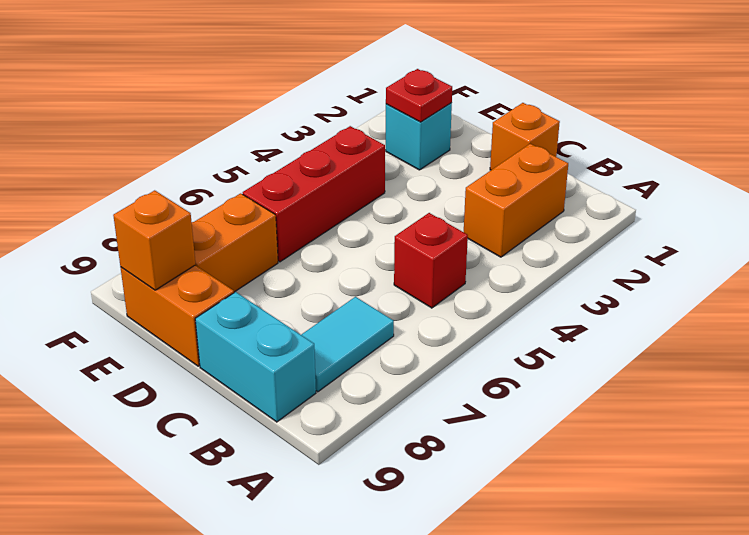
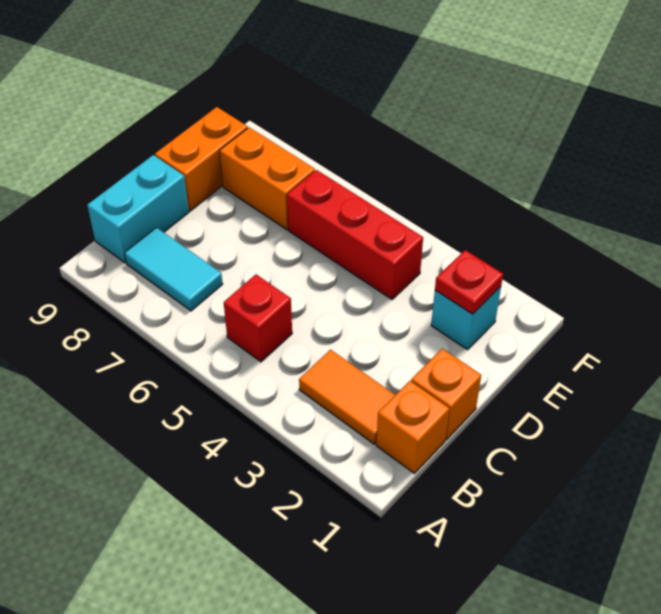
orange 1x2 brick [464,144,568,257] -> orange 1x2 tile [299,350,395,444]
orange 1x1 brick [113,190,196,290] -> orange 1x1 brick moved to [376,381,449,473]

